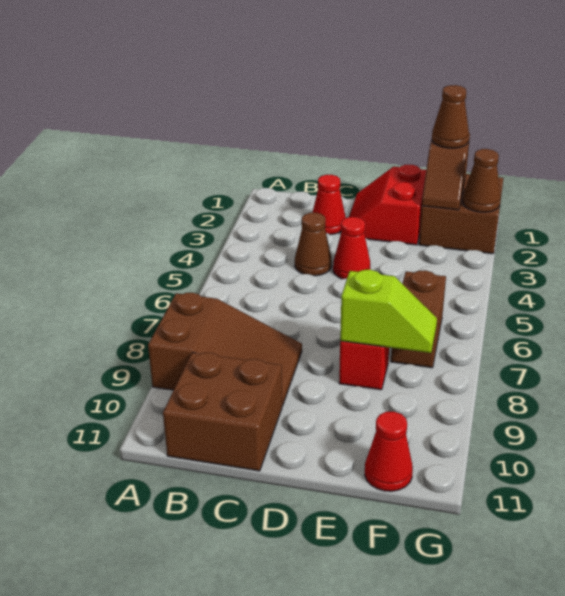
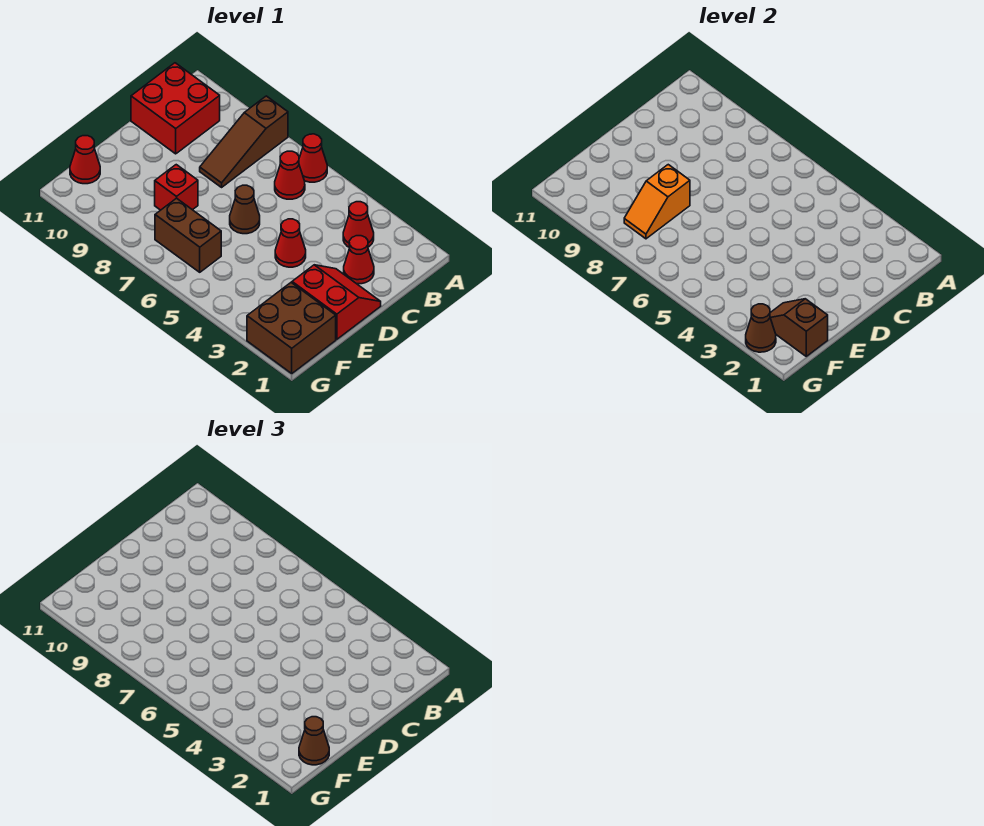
none -> red 1x1 cone [299,134,327,182]
brown 2x3 slope [148,293,302,406] -> brown 1x3 slope [200,96,288,187]
none -> red 1x1 cone [343,202,374,247]
none -> red 1x1 cone [275,151,305,199]
brown 2x2 brick [163,352,282,471] -> red 2x2 brick [131,63,220,154]
brown 1x1 cone [295,213,332,276] -> brown 1x1 cone moved to [230,185,260,234]
lime 1x2 slope [340,270,437,353] -> orange 1x2 slope [624,165,690,239]

